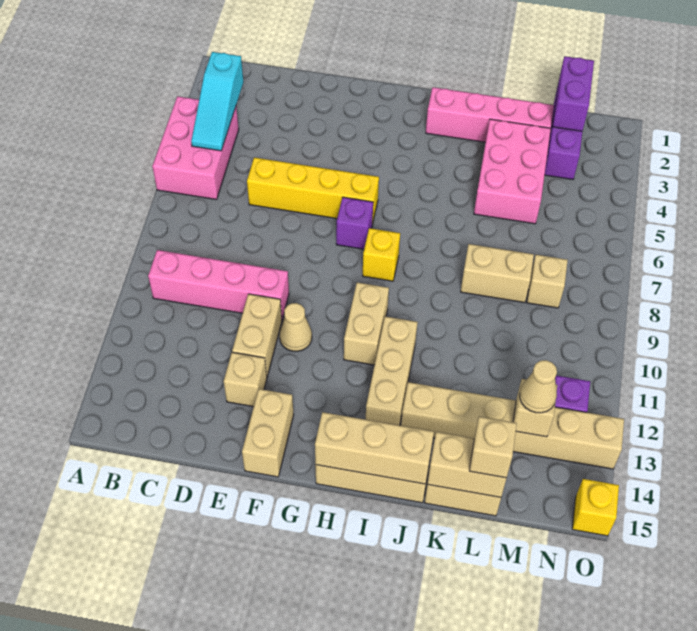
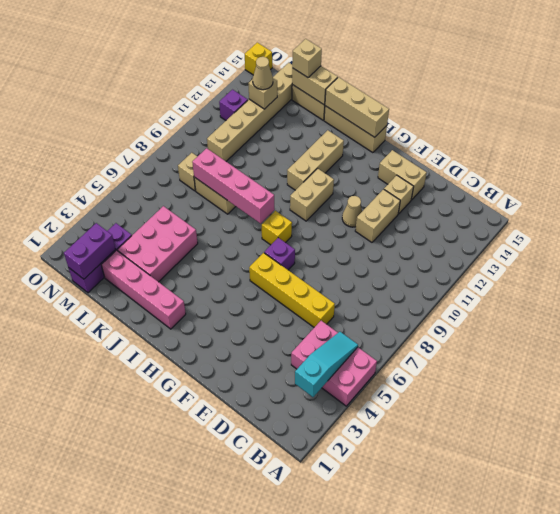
pink 2x3 brick [152,96,239,200] -> pink 2x3 brick turned to [291,321,377,406]
pink 1x4 brick [148,250,289,319] -> pink 1x4 brick moved to [192,148,275,223]
tan 1x2 brick [242,389,294,477] -> tan 1x2 brick turned to [378,150,427,200]
tan 1x6 brick [401,382,624,469] -> tan 1x6 brick turned to [207,63,292,161]

